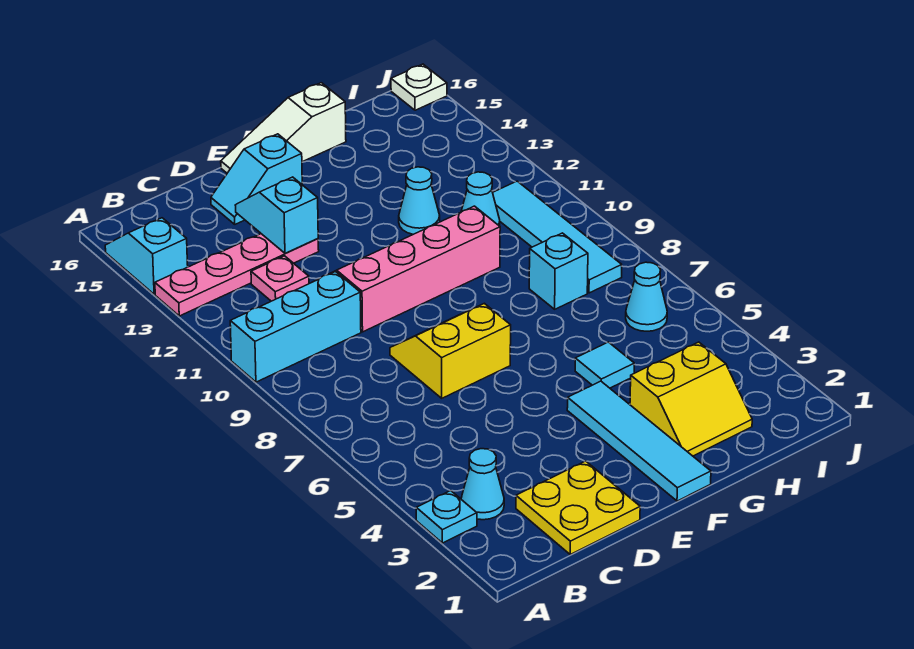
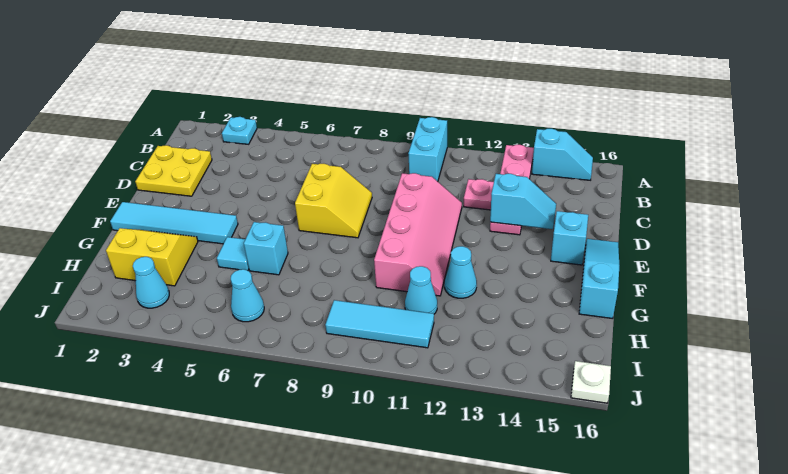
cyan 1x3 brick [230,272,361,382] -> cyan 1x2 brick [408,117,447,181]
cyan 1x1 cone [461,449,504,520] -> cyan 1x1 cone moved to [133,257,169,308]
white 1x3 slope [221,83,346,173] -> cyan 1x3 slope [579,239,619,319]
yellow 2x2 slope [630,342,752,456] -> yellow 2x2 slope turned to [106,228,198,286]
cyan 1x1 brick [529,233,588,309] -> cyan 1x1 brick moved to [244,222,288,275]
cyan 1x4 tile [493,181,622,293] -> cyan 1x3 tile [325,300,434,348]

